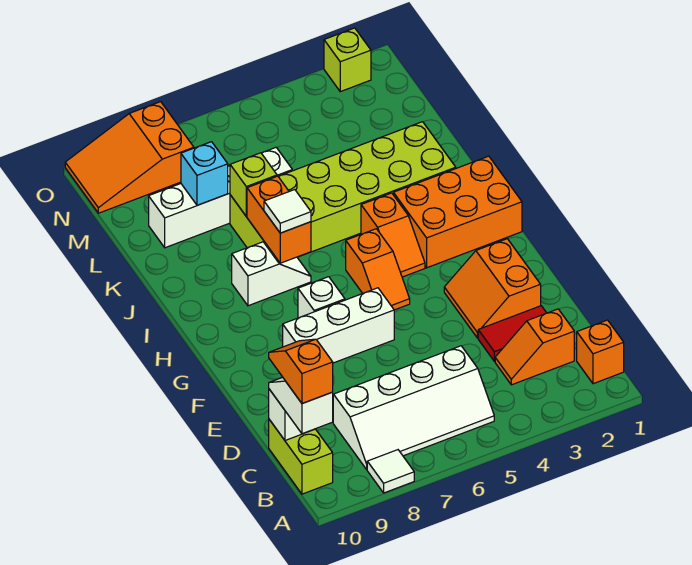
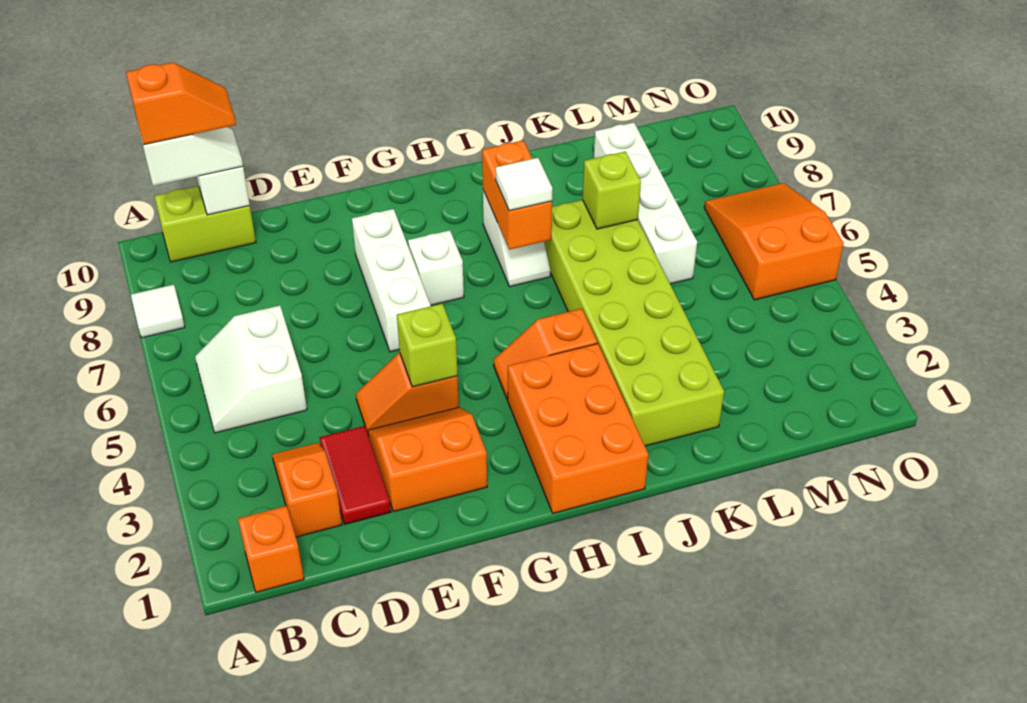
white 2x4 slope [333,346,494,469] -> white 2x2 slope [195,305,307,433]
orange 1x2 slope [346,229,410,310] -> orange 1x2 slope moved to [356,353,459,433]
orange 1x2 brick [247,176,311,263] -> orange 1x2 brick turned to [482,140,552,250]
cyan 1x1 brick [181,142,228,205] -> none
orange 2x3 slope [65,102,194,213] -> orange 2x3 slope moved to [704,183,844,300]
lime 1x1 brick [324,28,371,92] -> lime 1x1 brick moved to [397,304,458,387]

